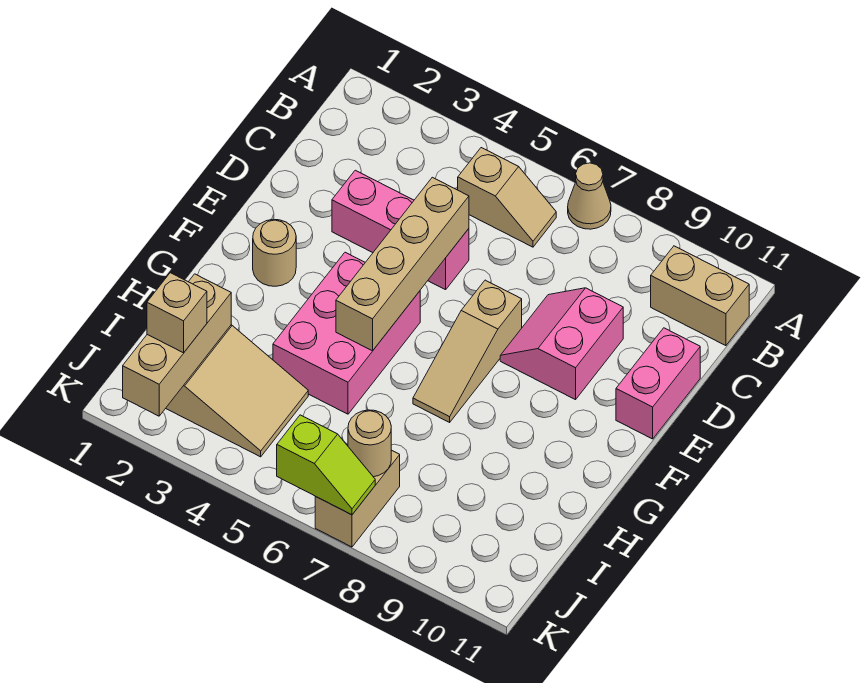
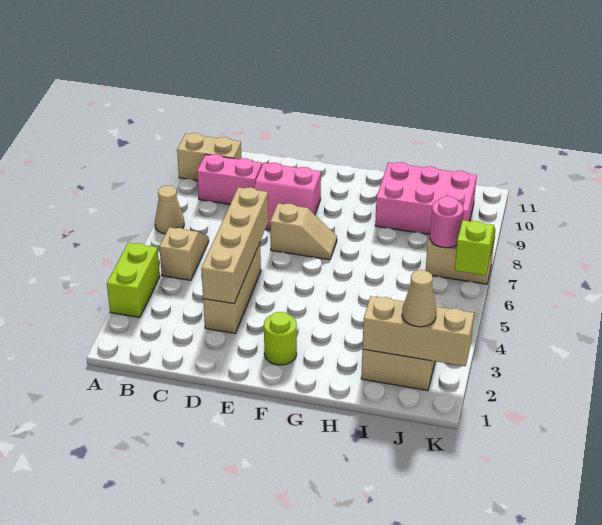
none -> lime 1x2 brick [107,243,160,317]
tan 1x2 brick [651,246,749,346] -> tan 1x2 brick turned to [177,133,241,181]
pink 1x3 brick [332,170,469,290] -> tan 1x3 brick [203,243,261,333]
tan 1x4 brick [336,177,469,351] -> tan 1x4 brick turned to [201,187,268,304]
pink 1x2 brick [616,328,700,439] -> pink 1x2 brick moved to [197,154,262,204]
tan 1x3 slope [413,280,522,422] -> tan 1x2 slope [270,203,337,260]
tan 1x1 round brick [253,219,296,286] -> lime 1x1 round brick [264,312,297,365]
pink 2x3 brick [273,252,420,414] -> pink 2x3 brick moved to [375,162,477,234]
tan 1x1 brick [147,273,207,353] -> tan 1x1 cone [402,270,436,327]
tan 1x1 round brick [348,410,391,477] -> pink 1x1 round brick [430,196,463,248]

